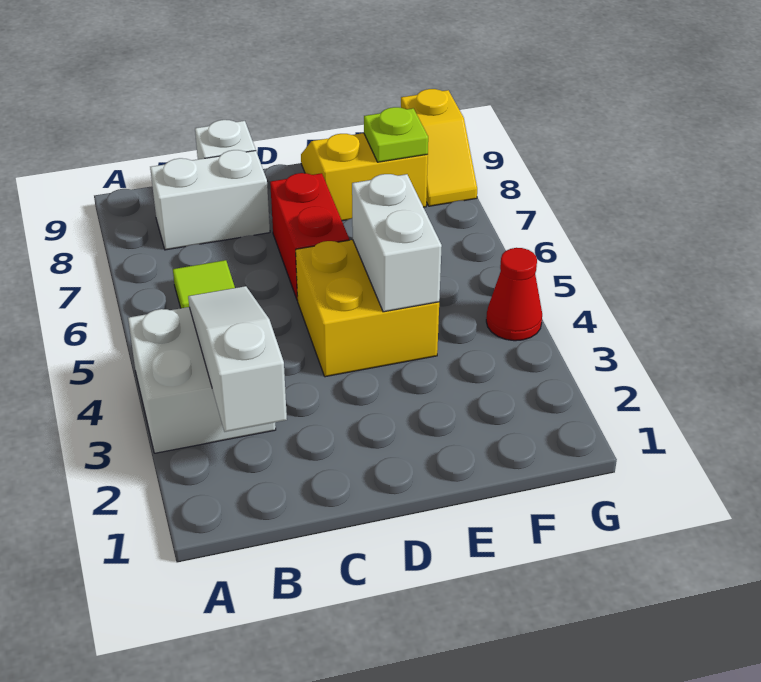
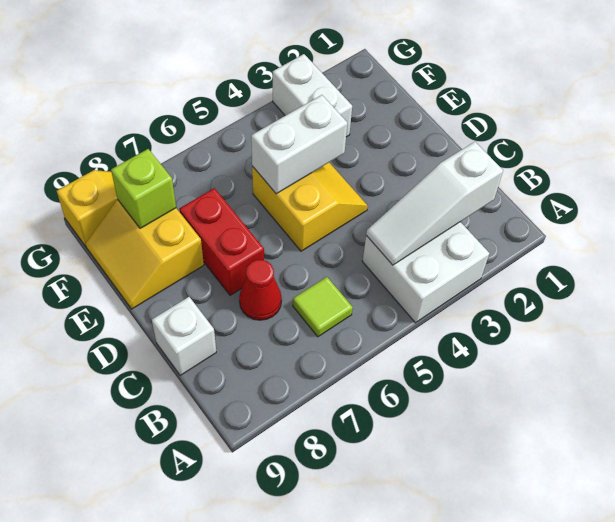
white 1x2 brick [150,150,270,250] -> white 1x2 brick moved to [273,54,352,137]
yellow 2x2 brick [296,240,439,377] -> yellow 2x2 slope [252,163,368,251]
red 1x2 brick [270,173,349,301] -> red 1x2 brick turned to [179,188,264,295]
lime 1x1 plate [364,107,428,162] -> lime 1x1 brick [111,149,176,228]
red 1x1 cone [486,248,542,341] -> red 1x1 cone moved to [239,259,282,320]

